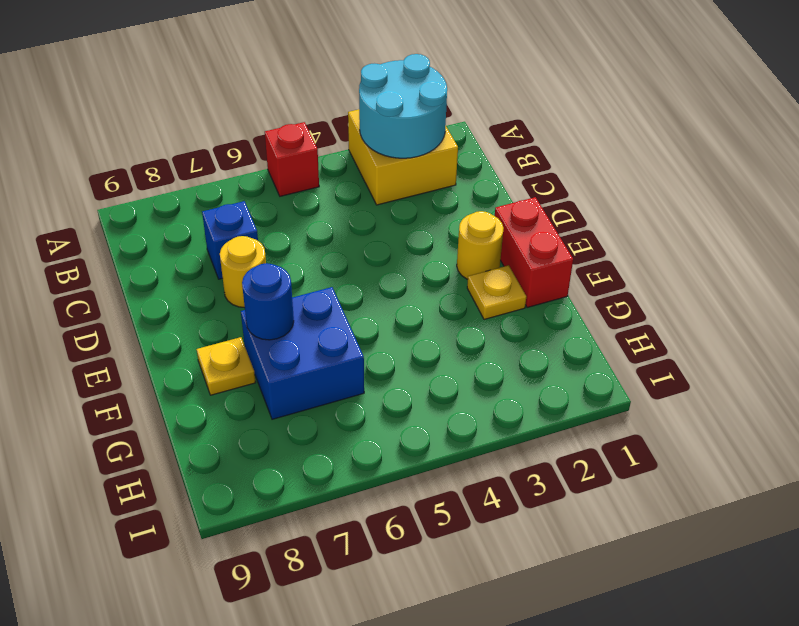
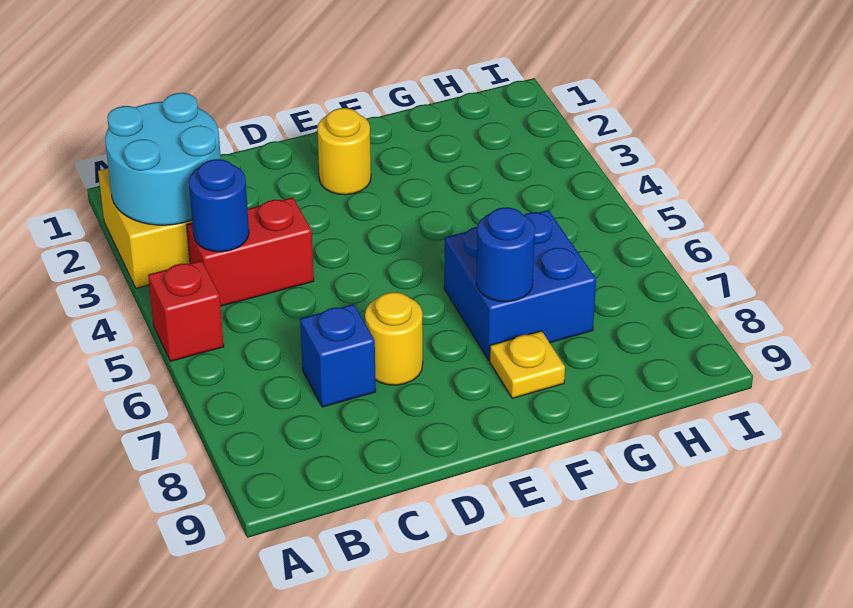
none -> blue 1x1 round brick [189,159,249,252]
red 1x2 brick [495,197,573,308] -> red 1x2 brick moved to [187,197,314,306]
yellow 1x1 plate [467,265,526,319] -> none

